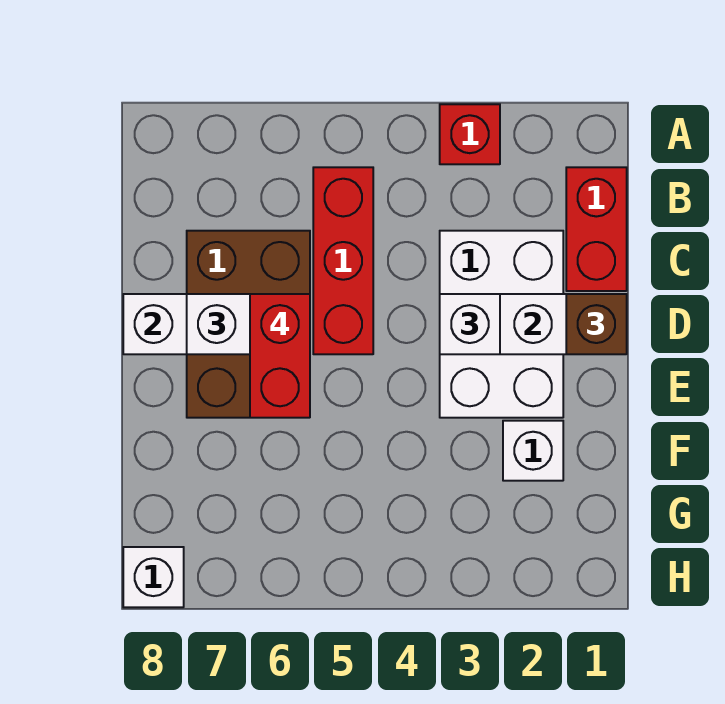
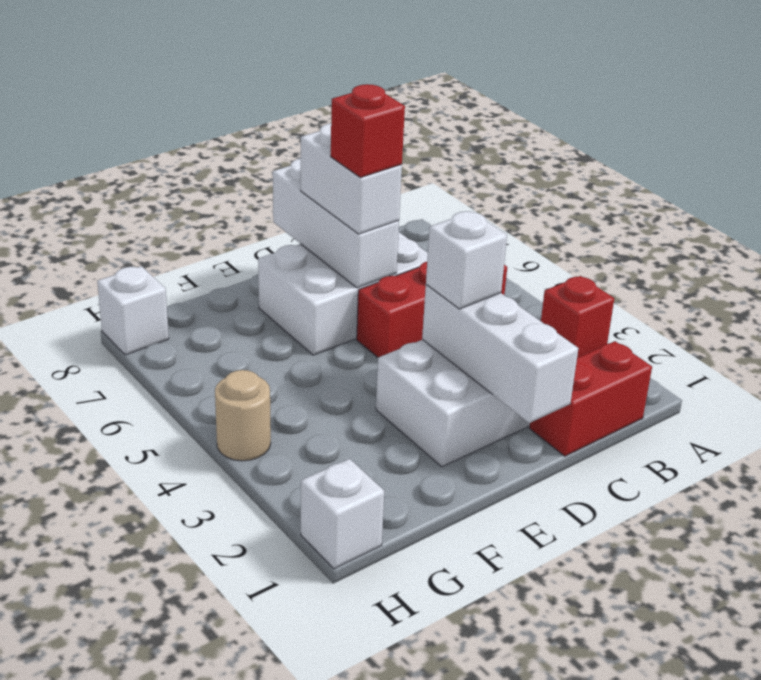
brown 2x3 brick [187,231,310,418] -> white 2x3 brick [258,232,428,355]
brown 1x1 brick [566,294,627,354] -> none
red 1x2 brick [250,294,310,418] -> red 1x1 brick [331,84,405,178]
white 1x1 brick [503,421,563,481] -> white 1x1 brick moved to [301,459,384,569]
none -> tan 1x1 round brick [215,370,271,461]

